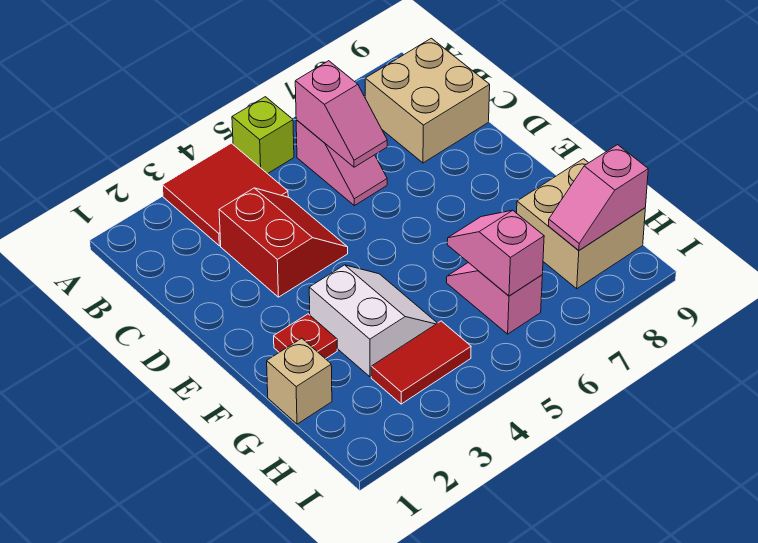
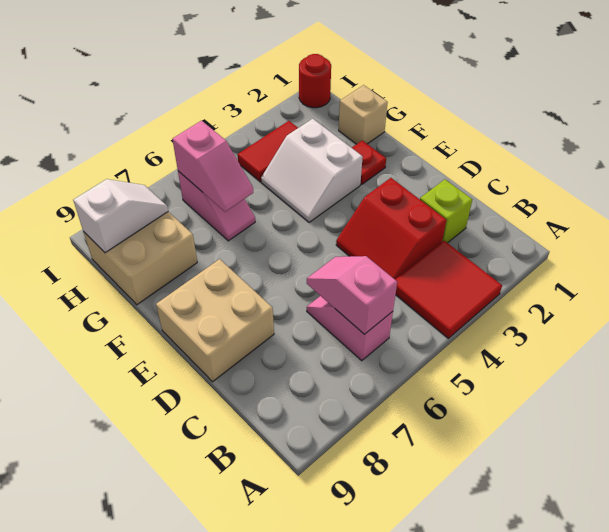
lime 1x1 brick [232,97,294,174] -> lime 1x1 brick moved to [420,179,472,243]
tan 2x2 brick [365,38,490,163] -> tan 2x2 brick moved to [156,259,274,382]
pink 1x2 slope [549,145,648,250] -> white 1x2 slope [73,179,168,253]
none -> red 1x1 round brick [299,54,331,108]

